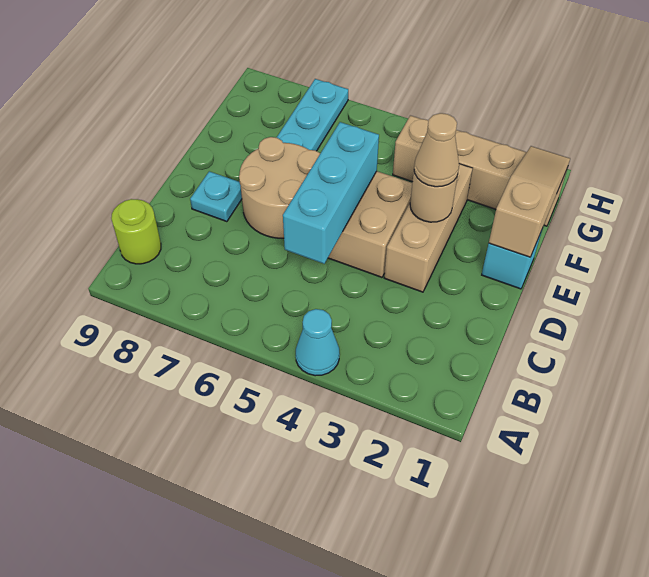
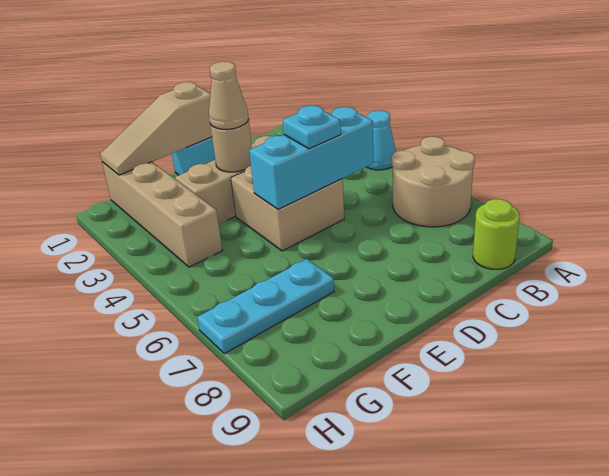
tan 2x2 round brick [239,137,320,238] -> tan 2x2 round brick moved to [392,137,475,227]
cyan 1x1 plate [190,171,242,222] -> cyan 1x1 plate moved to [283,106,341,149]

